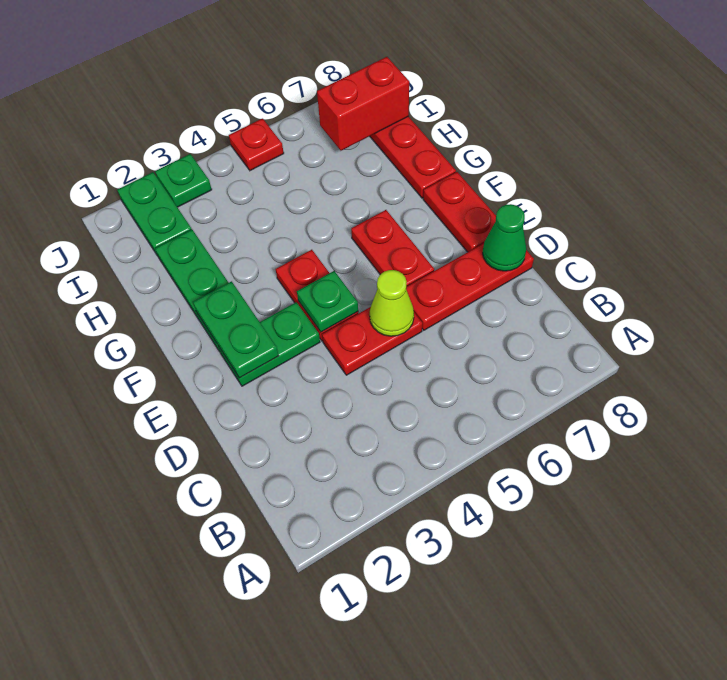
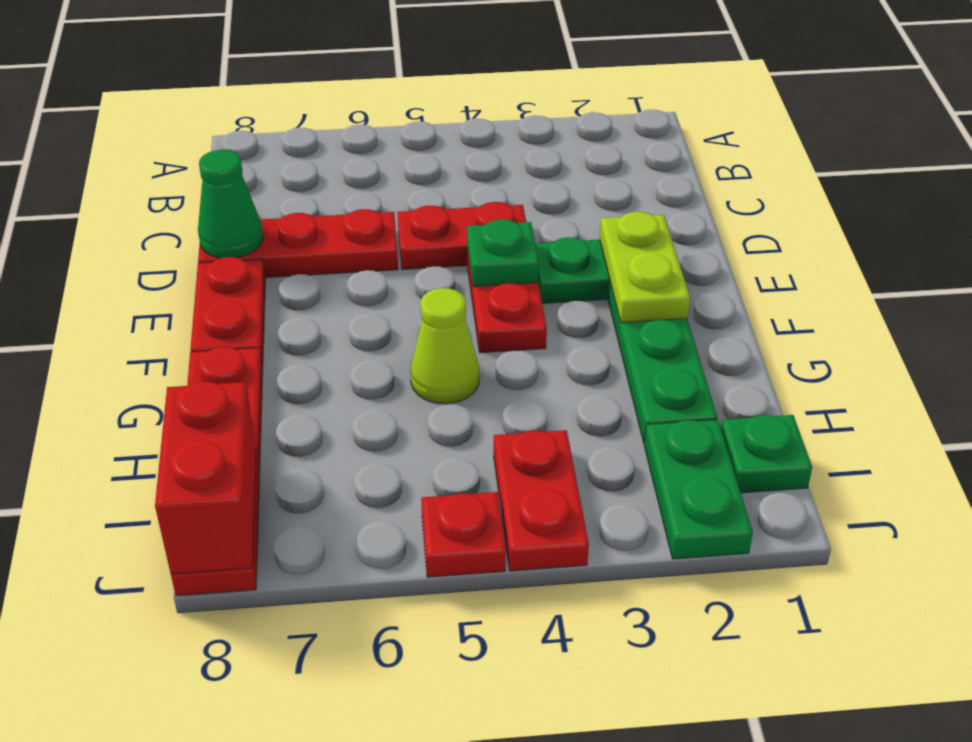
lime 1x1 cone [370,270,414,336] -> lime 1x1 cone moved to [410,288,479,404]
green 1x2 plate [193,281,279,378] -> lime 1x2 plate [600,212,690,323]
red 1x2 plate [351,210,434,287] -> red 1x2 plate moved to [494,430,589,571]
red 1x2 brick [317,57,409,151] -> red 1x2 brick turned to [155,382,256,574]
green 1x1 plate [155,154,212,207] -> green 1x1 plate moved to [721,415,812,493]

